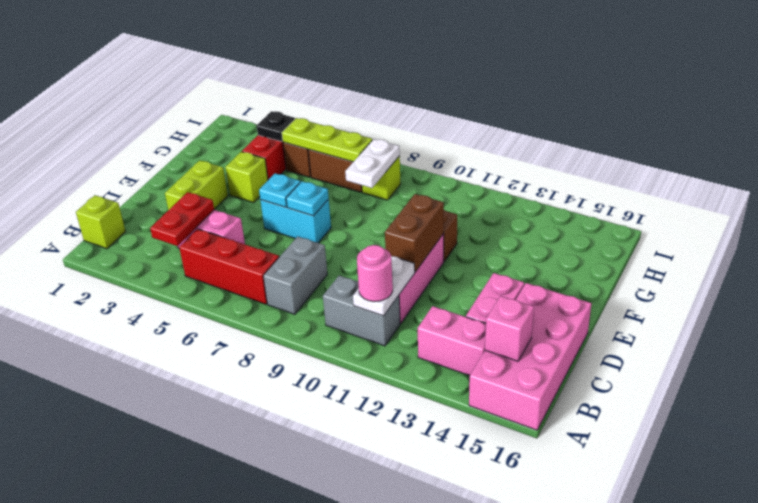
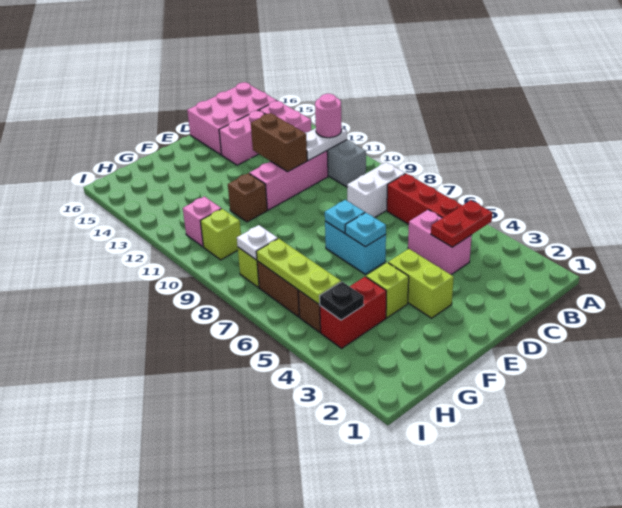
pink 2x4 brick [469,283,592,430] -> pink 2x3 brick [187,82,277,155]
lime 1x1 brick [76,195,126,249] -> lime 1x1 brick moved to [201,209,241,260]
grey 1x2 brick [263,236,327,314] -> white 1x2 brick [347,162,405,218]
pink 1x1 brick [485,296,534,361] -> pink 1x1 brick moved to [183,196,221,247]
lime 1x2 brick [165,160,228,210] -> lime 1x2 brick turned to [388,249,454,318]
brown 1x2 brick [385,194,444,272] -> brown 1x2 brick turned to [251,113,307,172]
white 1x2 plate [345,139,400,188] -> white 1x1 plate [237,225,278,260]

